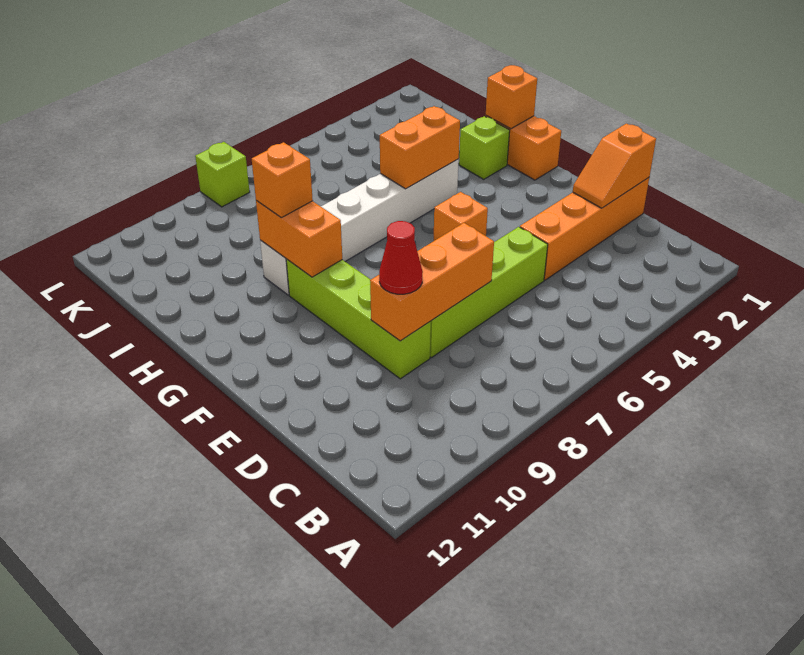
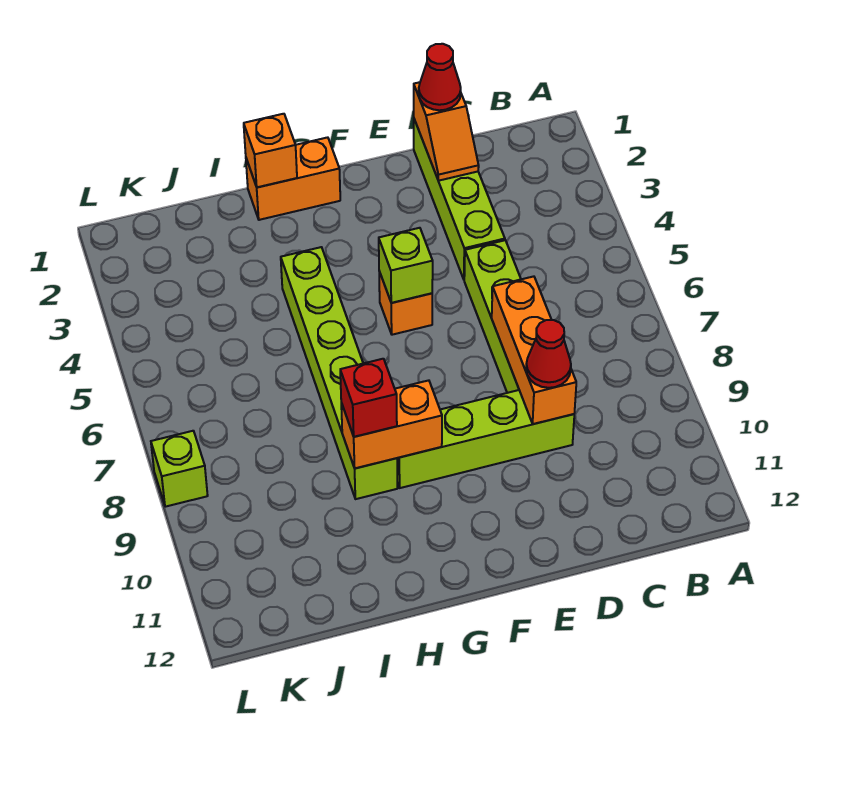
orange 1x4 brick [520,178,649,280] -> lime 1x4 brick [414,119,505,279]
none -> red 1x1 cone [419,44,461,110]
lime 1x1 brick [459,116,510,179] -> lime 1x1 brick moved to [379,228,433,303]
white 1x6 brick [260,159,459,295] -> lime 1x6 brick [281,247,397,499]
orange 1x2 brick [380,106,460,189] -> none
orange 1x1 brick [252,142,313,218] -> red 1x1 brick [340,359,397,437]

